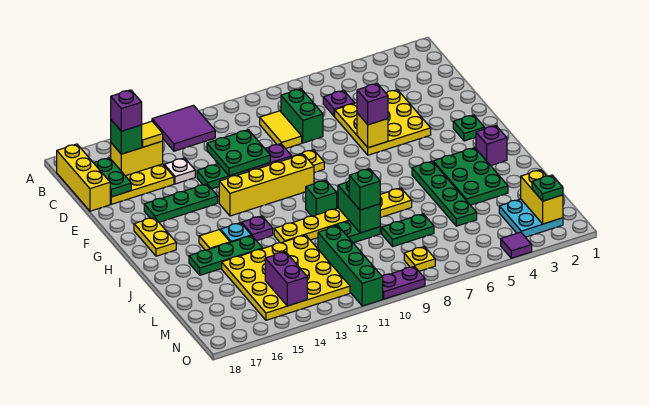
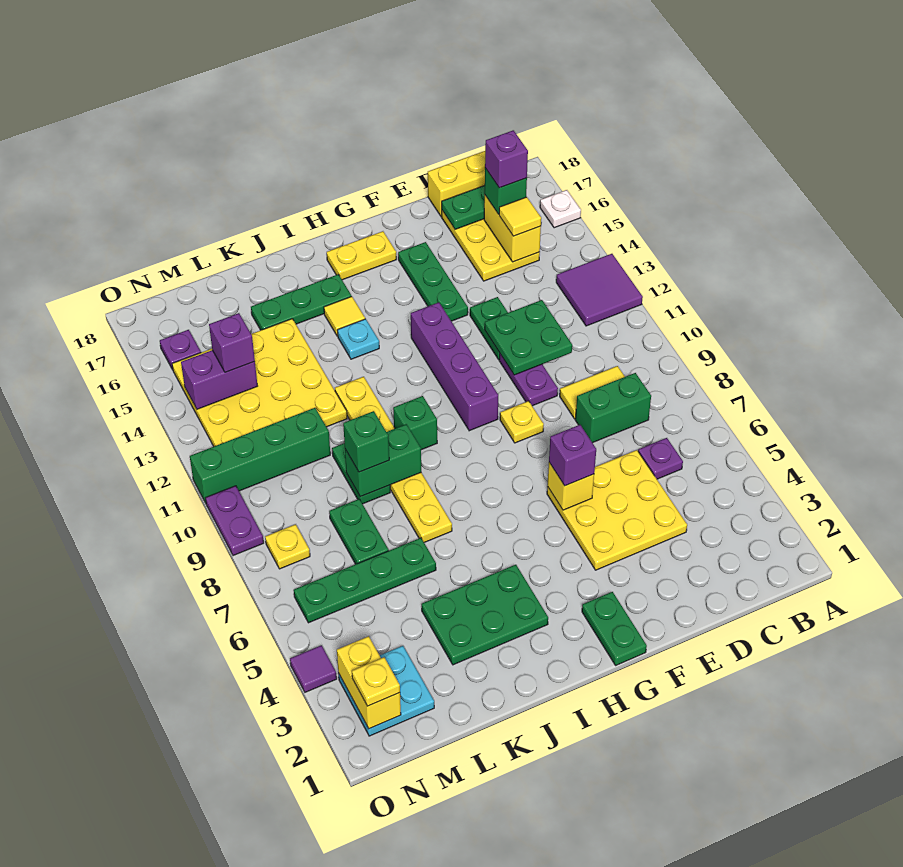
white 1x1 plate [164,158,195,184] -> white 1x1 plate moved to [540,190,581,228]
green 1x1 plate [453,115,484,141] -> green 1x2 plate [582,592,647,665]
yellow 1x4 brick [219,154,314,216] -> purple 1x4 brick [411,302,498,431]
purple 1x1 brick [476,126,507,166] -> purple 1x1 brick moved to [209,313,255,372]
green 1x4 plate [412,161,477,226] -> green 1x4 plate moved to [294,538,436,623]
purple 1x1 plate [242,216,273,241] -> purple 1x1 plate moved to [160,330,201,370]
green 1x3 plate [189,236,263,275] -> green 1x3 plate turned to [251,274,351,330]
yellow 1x2 brick [521,170,563,224] -> yellow 1x2 brick turned to [337,636,401,729]
green 1x1 plate [532,175,563,201] -> yellow 1x1 plate [352,657,400,706]

